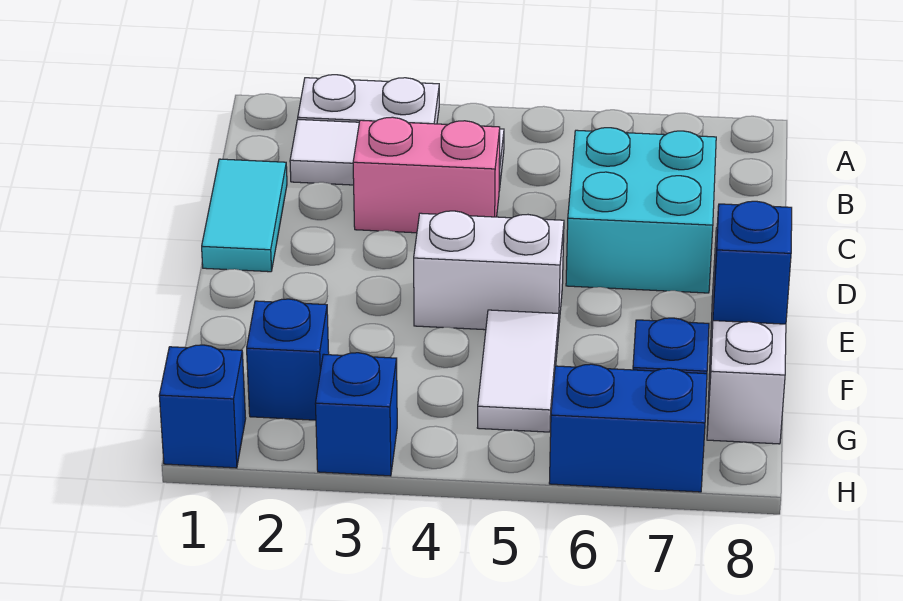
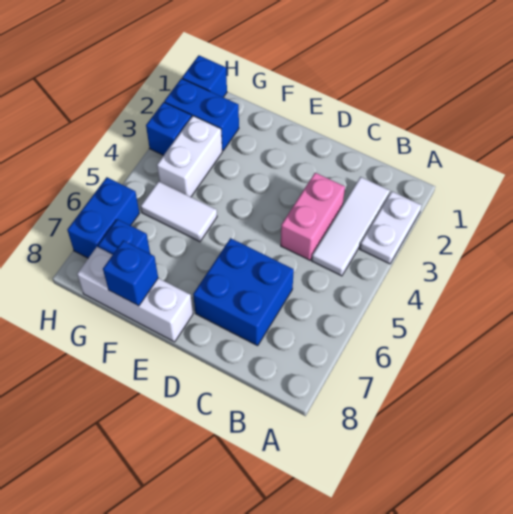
cyan 1x2 tile [202,159,287,272] -> none
cyan 2x2 brick [566,128,716,293] -> blue 2x2 brick [193,238,294,346]
white 1x2 brick [414,211,564,333] -> white 1x2 brick moved to [157,116,222,197]
blue 1x1 brick [247,299,329,420] -> blue 1x2 brick [164,78,239,151]

